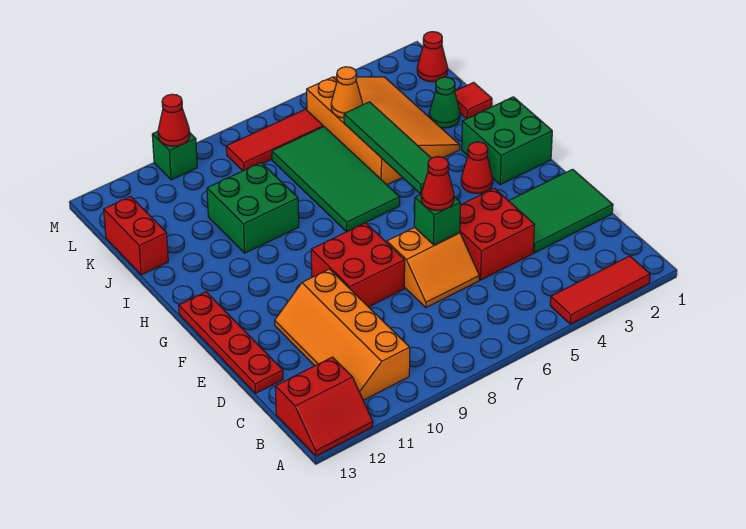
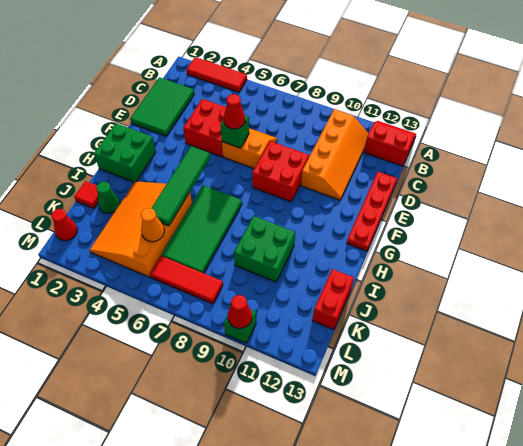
green 2x3 tile [509,169,613,253] -> green 2x3 tile turned to [130,77,194,136]
red 1x1 cone [461,142,493,194] -> none

